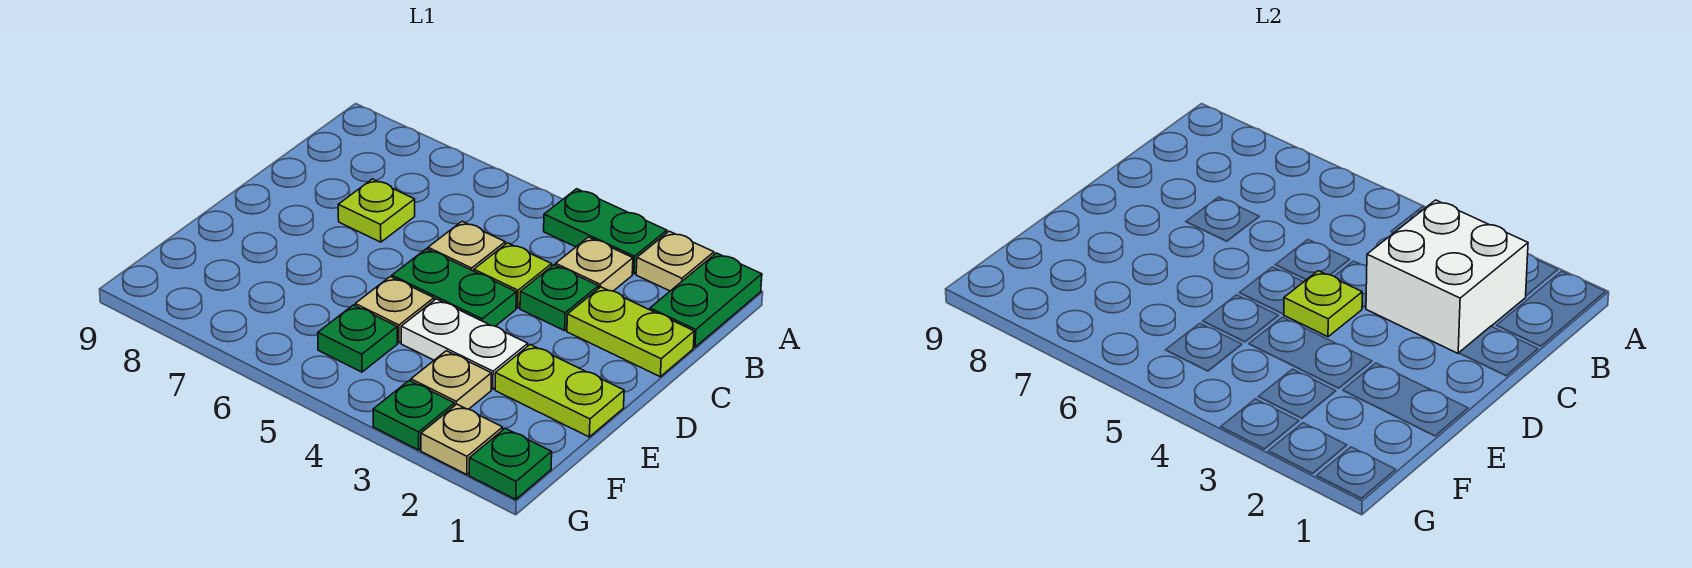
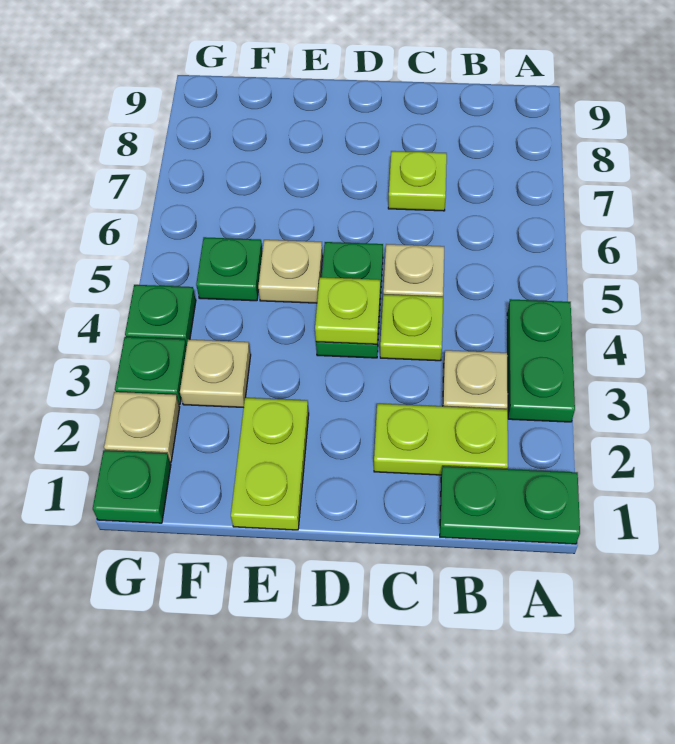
tan 1x1 plate [636,231,714,291] -> none
white 2x2 brick [1366,200,1528,353] -> none
lime 1x2 plate [567,287,694,377] -> lime 1x2 plate turned to [374,404,508,475]
green 1x1 plate [520,265,599,331] -> green 1x1 plate moved to [125,285,196,346]
white 1x2 plate [401,299,528,389] -> none

